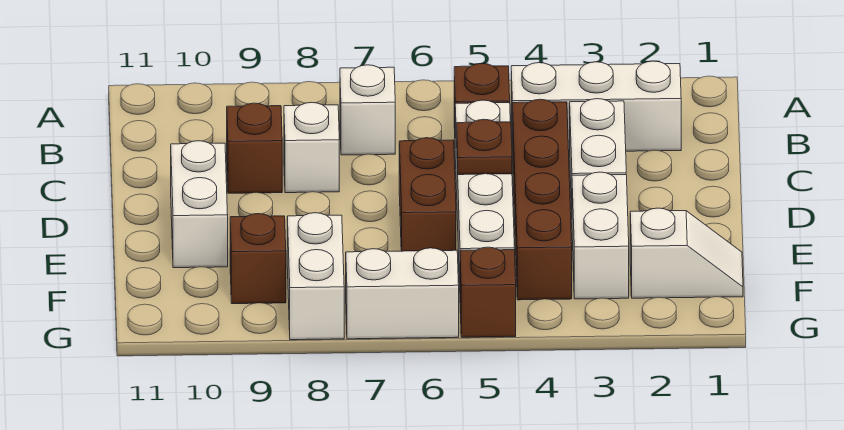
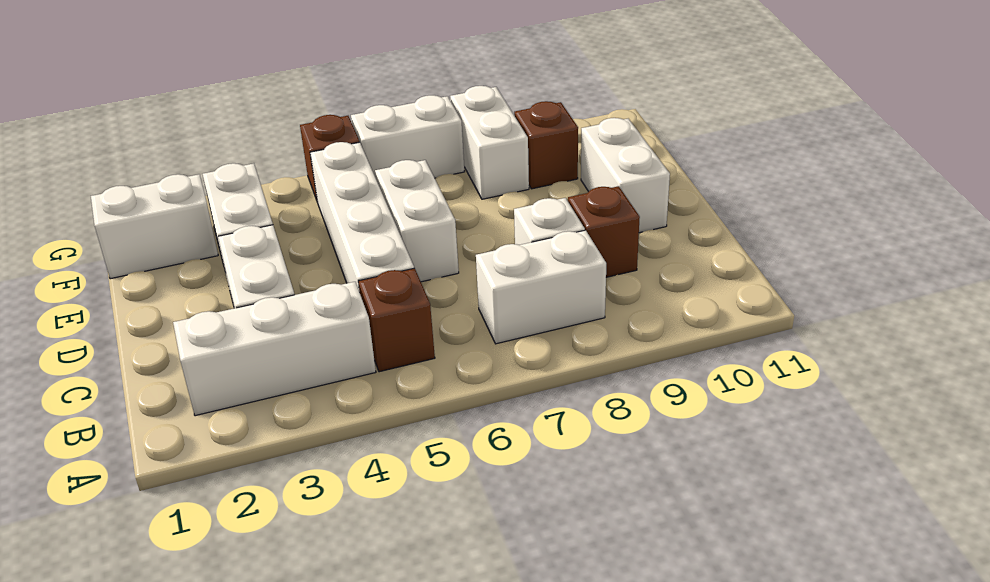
white 1x1 brick [340,65,395,155] -> white 1x2 brick [476,230,606,344]
brown 1x4 brick [513,99,572,300] -> none
brown 1x1 plate [457,119,512,175] -> none
brown 1x2 brick [399,138,456,251] -> white 1x2 brick [375,160,459,282]
white 1x2 slope [630,208,743,298] -> white 1x2 brick [91,174,218,279]

